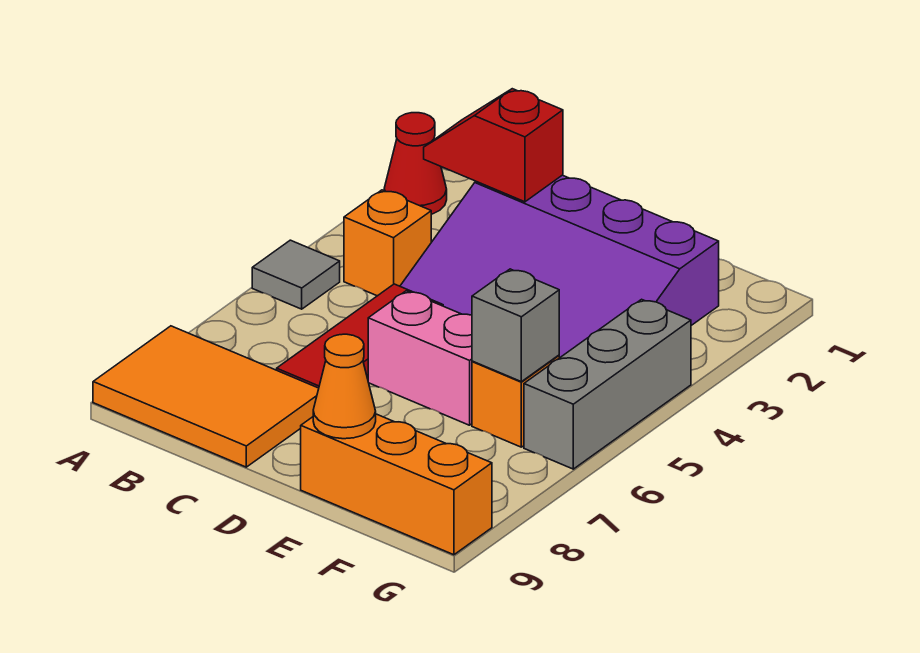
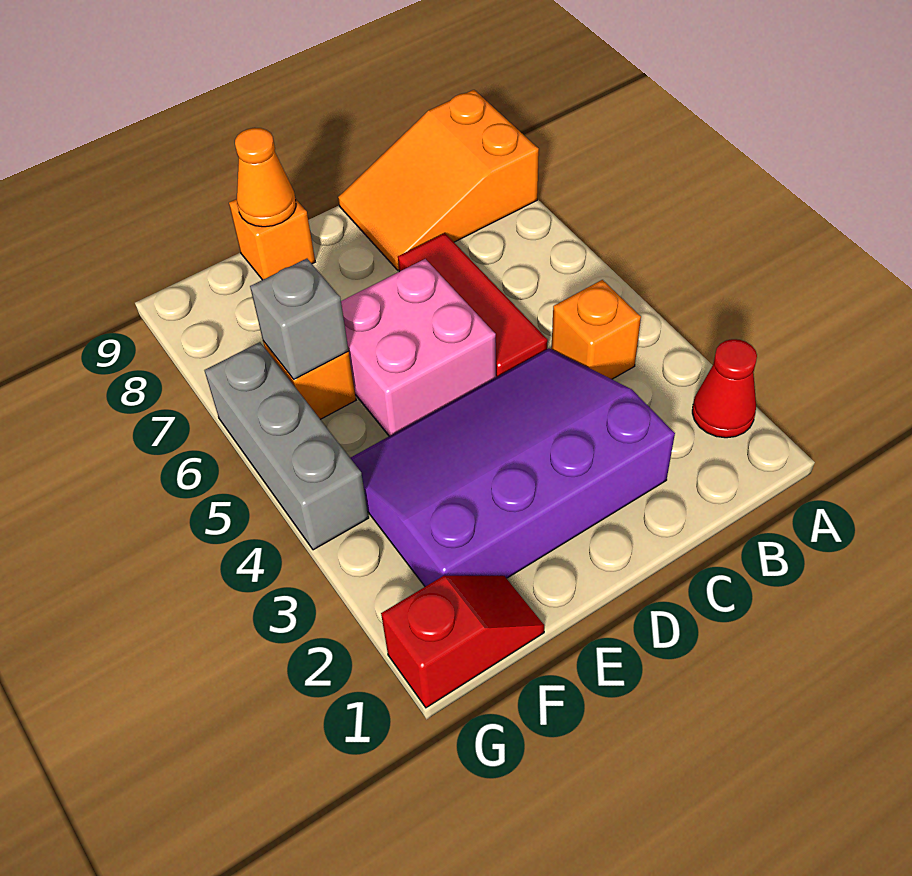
grey 1x1 tile [252,240,340,309] -> none
orange 2x3 tile [93,326,319,467] -> orange 2x3 slope [338,90,539,270]
red 1x2 slope [424,89,563,202] -> red 1x2 slope moved to [381,576,544,708]
pink 1x2 brick [368,291,472,425] -> pink 2x2 brick [341,259,496,436]
orange 1x3 brick [301,414,492,555] -> orange 1x1 brick [229,199,315,280]

